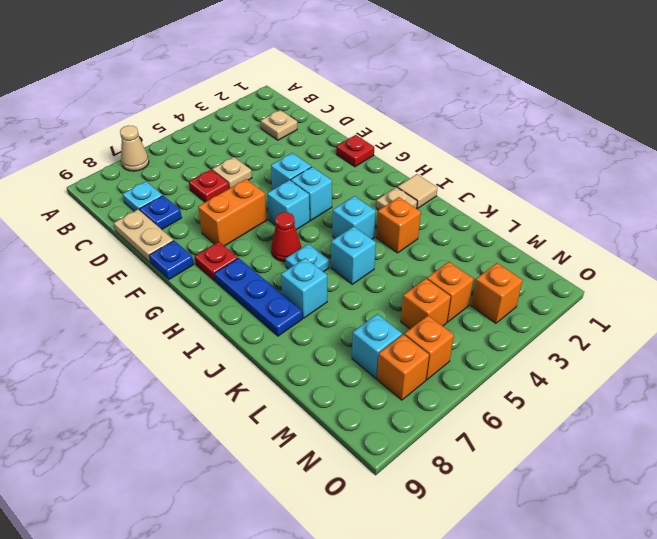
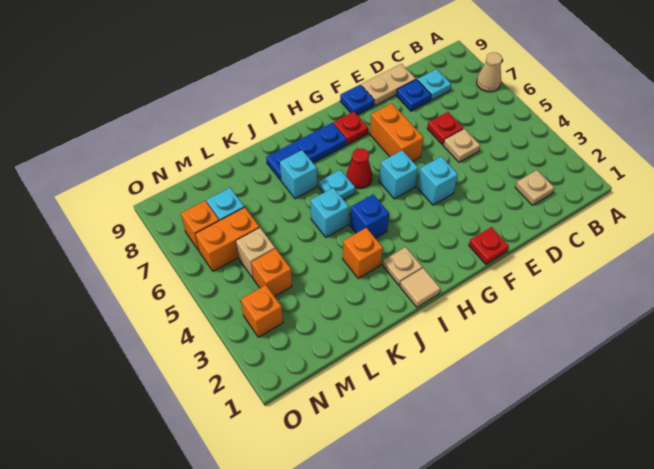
cyan 1x1 brick [291,167,332,220] -> none
cyan 1x1 brick [333,196,376,239] -> blue 1x1 brick [350,194,389,238]
orange 1x1 brick [401,279,451,329] -> tan 1x1 brick [236,228,275,278]
orange 1x1 brick [404,316,454,380] -> orange 1x2 brick [195,207,259,271]

